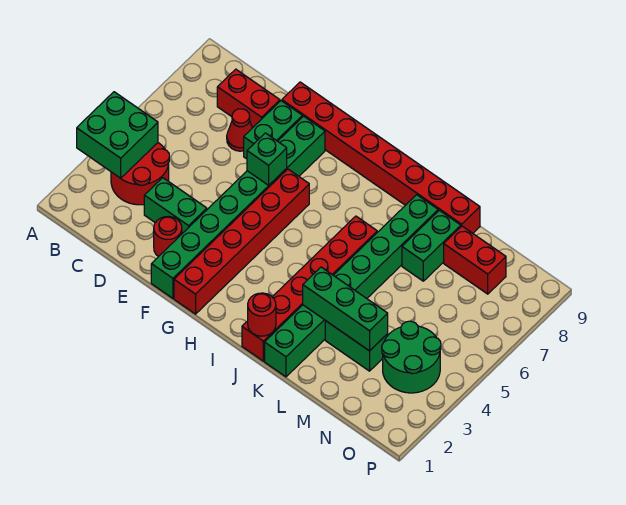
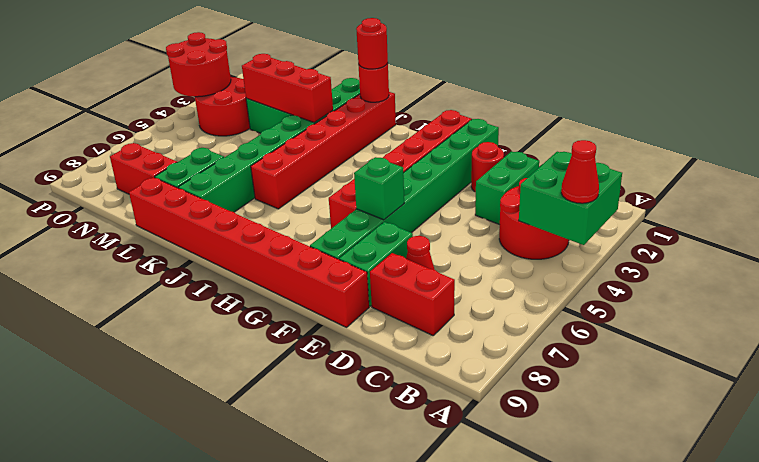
none -> red 1x1 cone [561,140,599,203]
green 1x2 brick [144,178,207,233] -> green 1x2 brick turned to [475,152,539,225]
none -> red 1x1 round brick [356,18,388,69]
green 1x3 brick [303,267,388,351] -> red 1x3 brick [242,54,333,123]
green 2x2 round brick [382,321,441,393] -> red 2x2 round brick [195,77,250,136]
none -> red 2x2 round brick [166,32,231,97]

